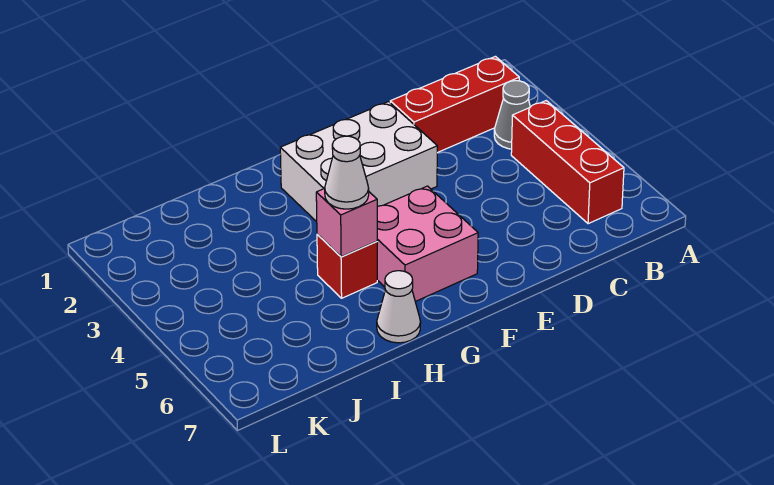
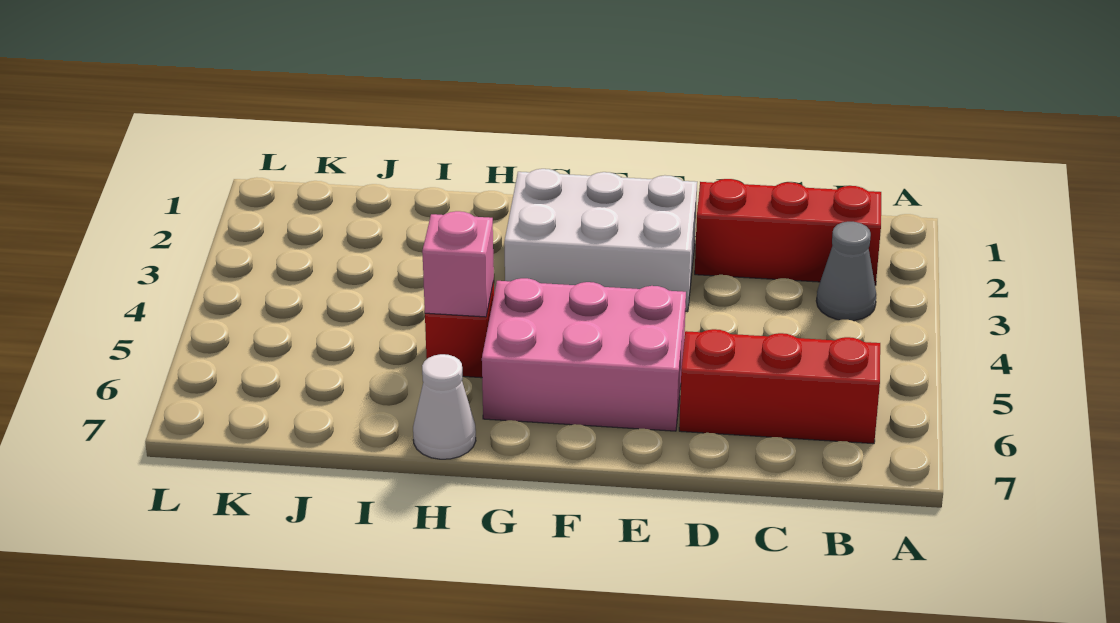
red 1x3 brick [511,101,624,224] -> red 1x3 brick turned to [679,329,880,444]
pink 2x2 brick [377,186,478,302] -> pink 2x3 brick [482,278,686,431]
white 1x1 cone [325,136,369,209] -> none

